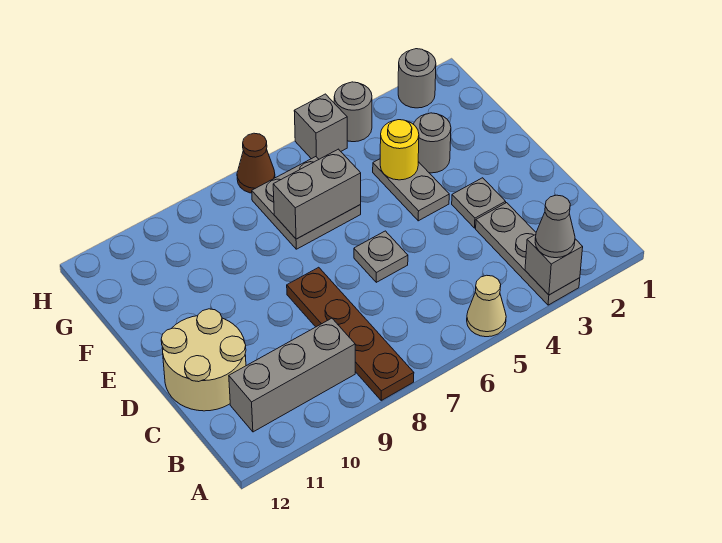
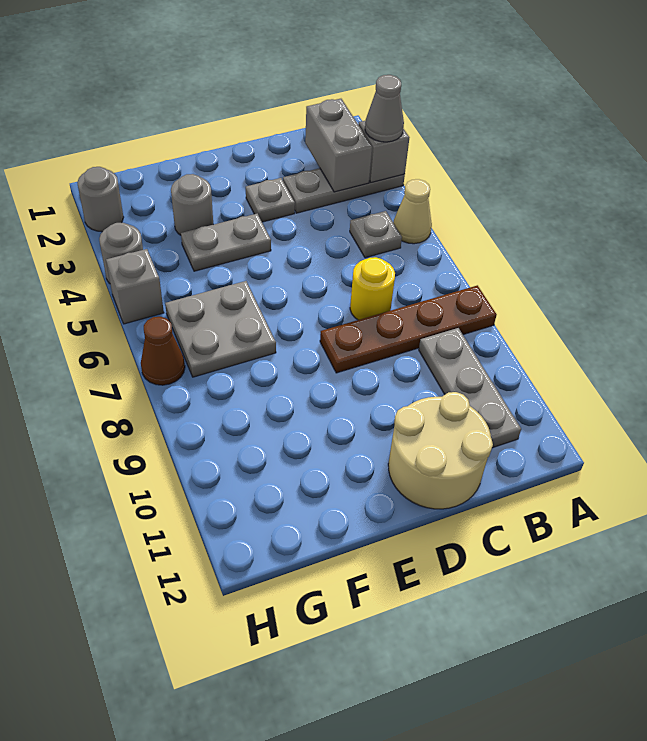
grey 1x3 brick [229,318,355,432] -> grey 1x3 plate [419,328,521,448]
grey 1x1 plate [354,231,408,282] -> grey 1x1 plate moved to [350,211,402,258]
yellow 1x1 round brick [380,120,419,180] -> yellow 1x1 round brick moved to [350,257,395,320]
grey 1x2 brick [273,149,361,239] -> grey 1x2 brick moved to [305,99,372,192]

